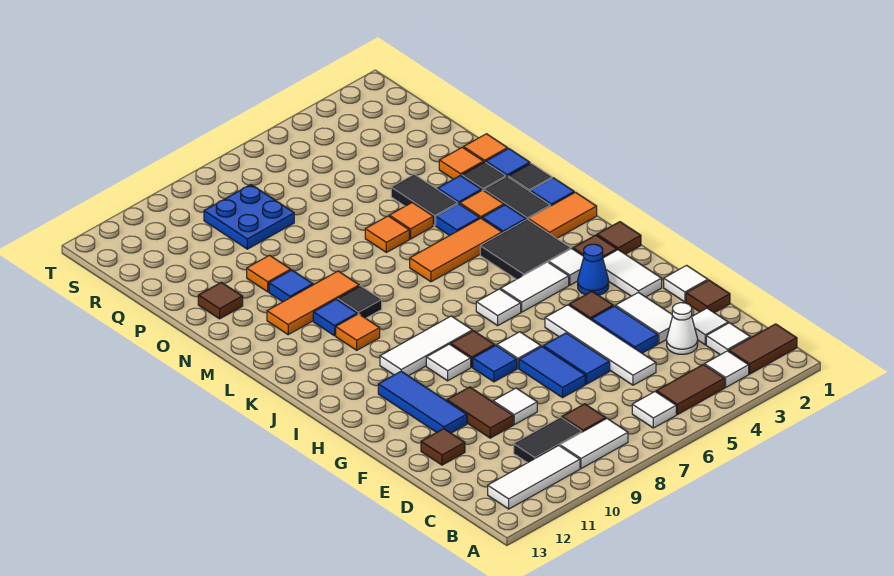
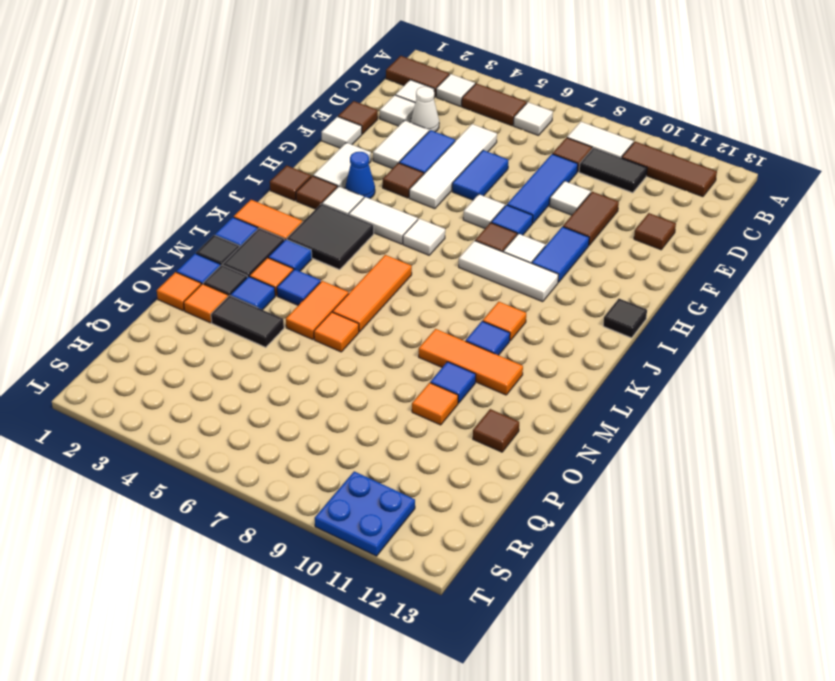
white 1x3 tile [488,445,580,509] -> brown 1x3 tile [622,141,717,197]
blue 1x2 tile [519,347,585,398] -> blue 1x2 tile moved to [532,227,589,283]
blue 1x3 tile [378,371,467,433] -> blue 1x3 tile moved to [507,154,578,224]
orange 1x3 tile [410,218,502,282] -> orange 1x3 tile turned to [333,255,412,332]
black 1x1 tile [337,286,382,318] -> black 1x1 tile moved to [603,299,647,338]
black 1x2 tile [391,174,458,225] -> black 1x2 tile turned to [211,295,284,347]
orange 1x1 tile [389,202,433,239] -> orange 1x2 tile [286,281,349,340]
blue 2x2 plate [204,185,294,249] -> blue 2x2 plate moved to [315,471,415,556]

